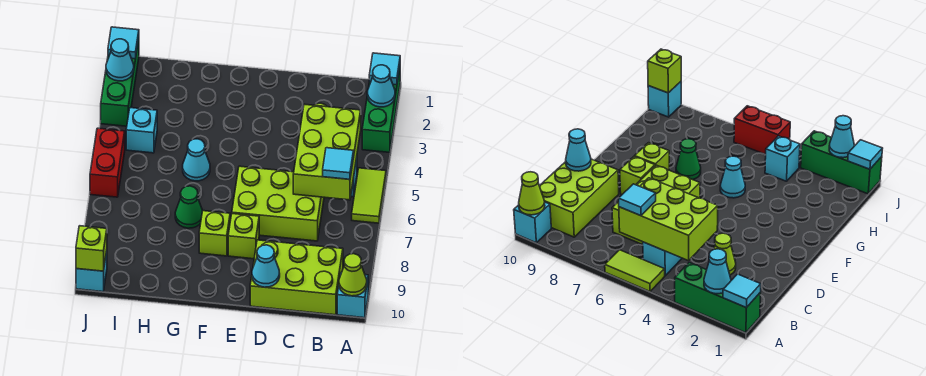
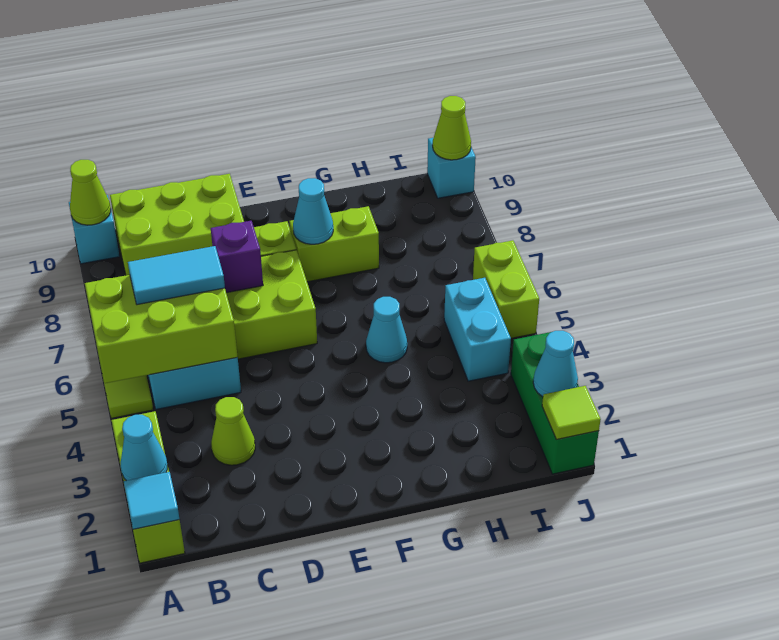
green 1x3 brick [362,68,400,152] -> lime 1x3 brick [112,411,185,563]
lime 2x3 brick [293,104,361,200] -> lime 2x3 brick turned to [85,275,238,383]
cyan 1x1 tile [323,148,354,179] -> cyan 1x2 tile [128,246,225,305]
none -> purple 1x1 brick [211,221,263,293]
cyan 1x1 cone [252,245,280,287] -> cyan 1x1 cone moved to [293,178,333,244]
lime 1x1 brick [199,211,230,256] -> lime 1x2 brick [289,206,379,282]
green 1x1 cone [175,186,203,228] -> none
cyan 1x1 brick [126,108,157,153] -> cyan 1x2 brick [444,278,511,381]
cyan 1x1 tile [108,27,139,59] -> lime 1x1 tile [542,386,601,440]
red 1x2 brick [90,128,125,197] -> lime 1x2 brick [473,240,539,338]
lime 1x1 brick [76,226,107,271] -> lime 1x1 cone [433,96,471,160]

